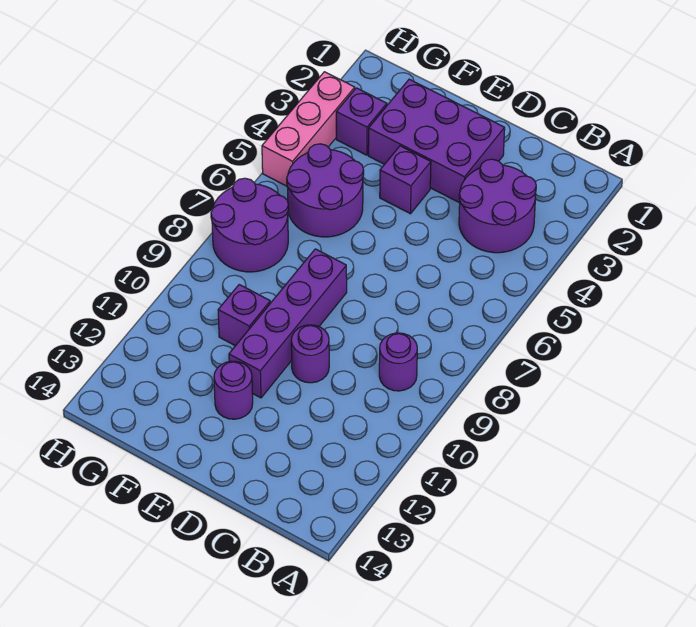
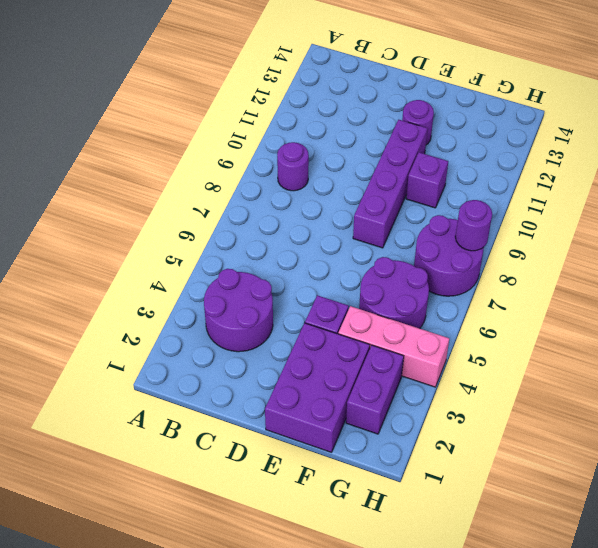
purple 2x3 brick [368,79,505,203] -> purple 2x3 brick turned to [265,323,370,452]
purple 1x1 round brick [291,325,329,383] -> purple 1x1 round brick moved to [455,200,492,251]
purple 1x1 brick [336,88,387,155] -> purple 1x2 brick [346,345,404,434]
pink 1x3 brick [262,72,355,186] -> pink 1x3 brick turned to [338,306,449,387]

